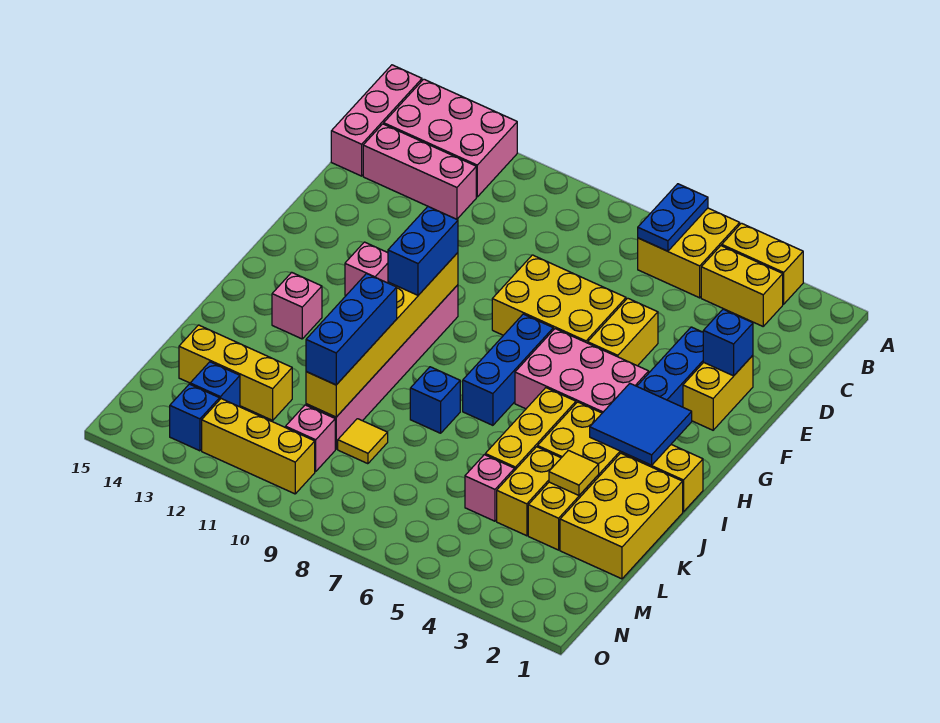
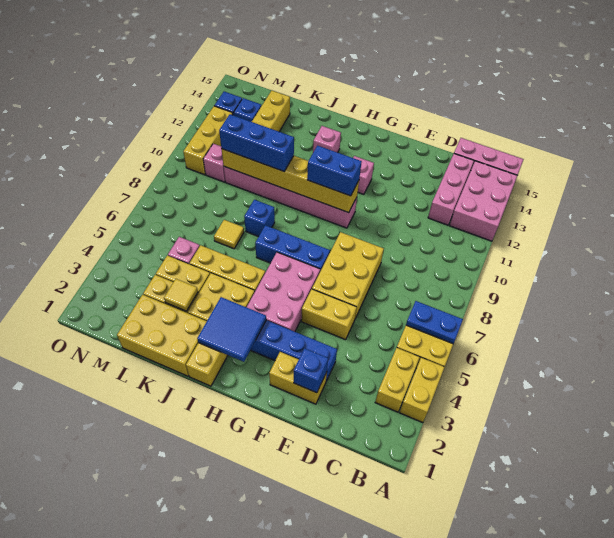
yellow 1x1 tile [338,419,388,464] -> yellow 1x1 tile moved to [214,220,244,249]

